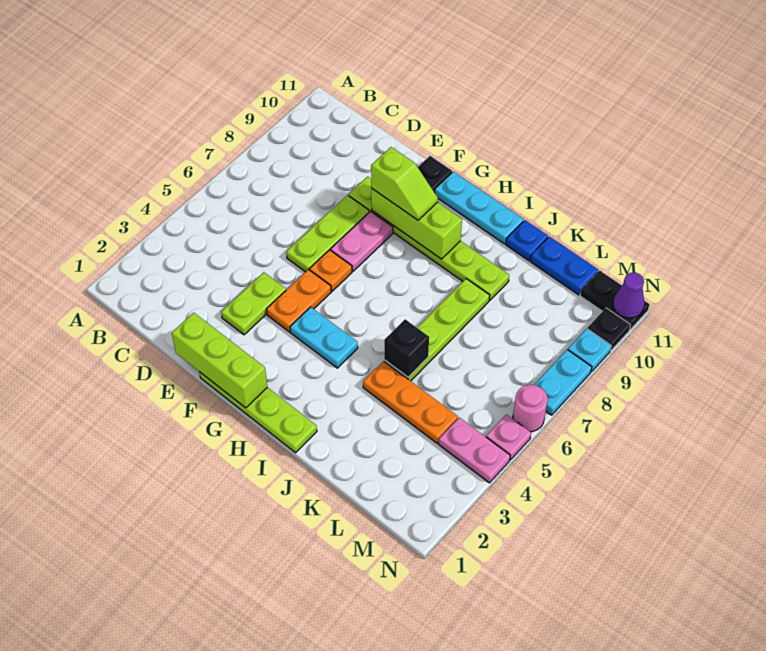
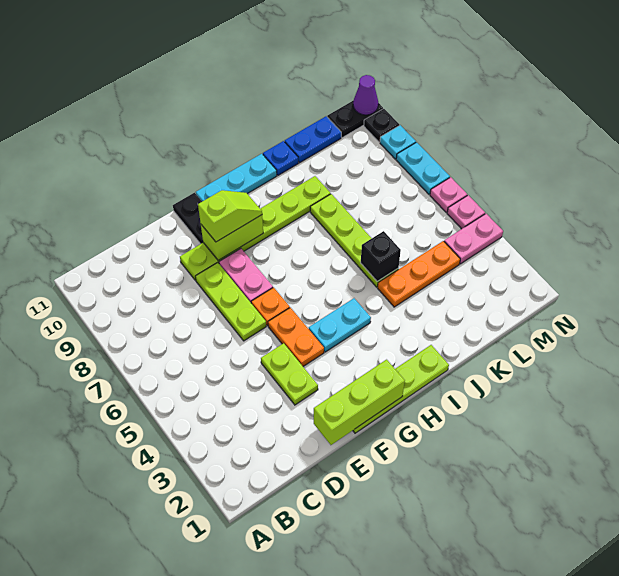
lime 1x3 brick [371,188,462,259] -> lime 1x2 brick [201,215,263,260]
pink 1x1 round brick [513,385,548,432] -> pink 1x1 plate [430,177,467,213]

